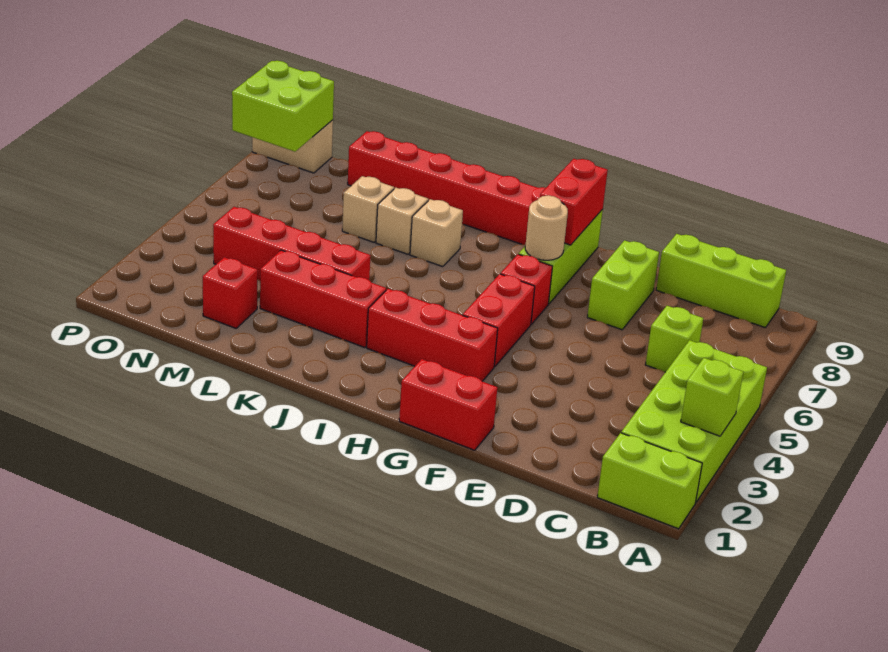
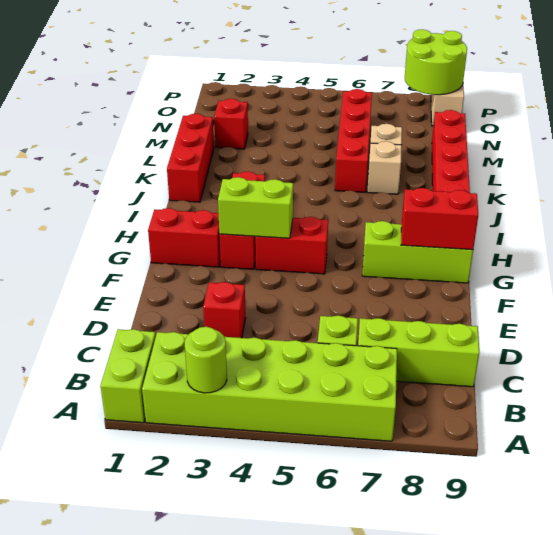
lime 2x4 brick [621,340,767,502] -> lime 2x6 brick [142,332,397,441]
lime 1x1 brick [681,358,743,436] -> lime 1x1 round brick [185,327,227,393]
lime 1x3 brick [656,234,786,328] -> lime 1x3 brick turned to [358,318,479,387]
lime 1x2 brick [587,240,659,330] -> lime 1x2 brick moved to [218,177,293,238]
red 1x2 brick [399,359,497,450] -> red 1x2 brick turned to [148,208,221,267]
red 1x1 brick [501,254,552,324] -> red 1x1 brick moved to [203,282,245,338]
tan 1x1 round brick [525,195,568,260] -> none
red 1x3 brick [260,250,386,348] -> red 1x3 brick moved to [167,114,214,202]
tan 1x1 brick [410,199,463,267] -> none
red 1x4 brick [213,207,370,280] -> red 1x4 brick moved to [335,89,372,192]
lime 2x2 brick [232,61,334,152] -> lime 2x2 round brick [405,30,467,95]

